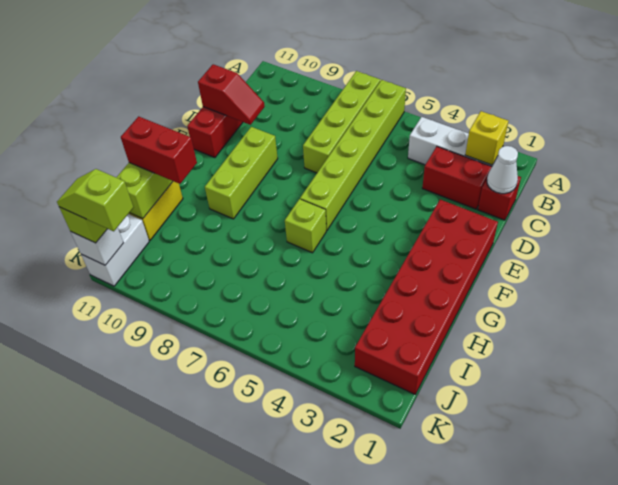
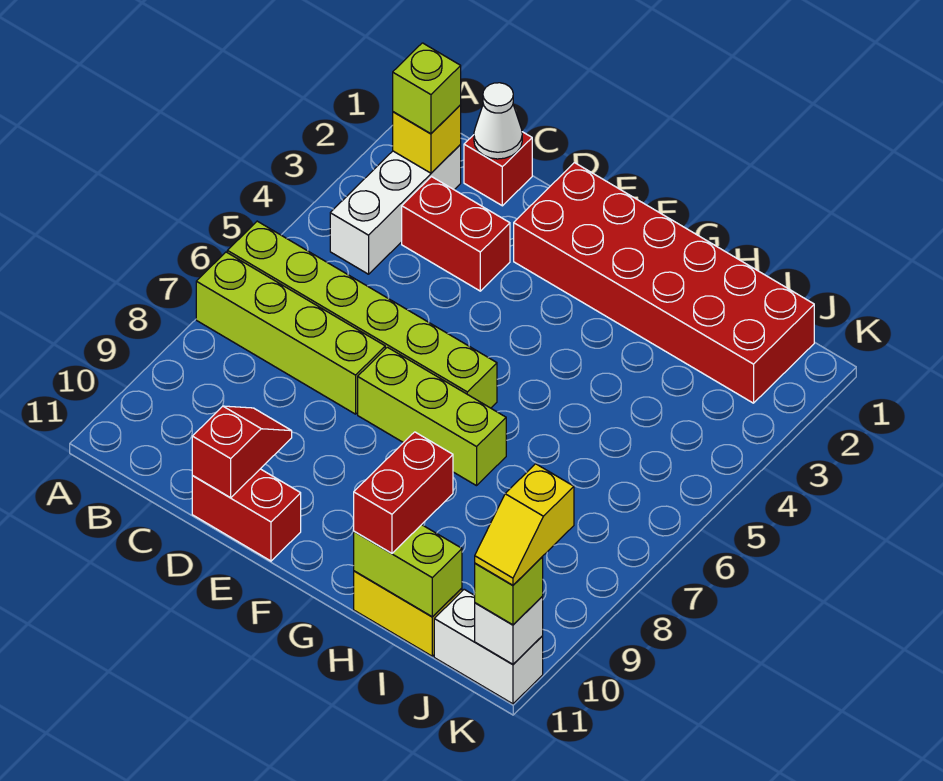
red 1x2 brick [422,147,492,209] -> red 1x2 brick turned to [402,177,510,291]
lime 1x3 brick [205,127,278,219] -> lime 1x3 brick moved to [358,347,506,486]
lime 1x1 brick [285,199,326,253] -> lime 1x1 brick moved to [393,43,461,134]
lime 1x2 slope [57,169,133,231] -> yellow 1x2 slope [475,464,574,585]

